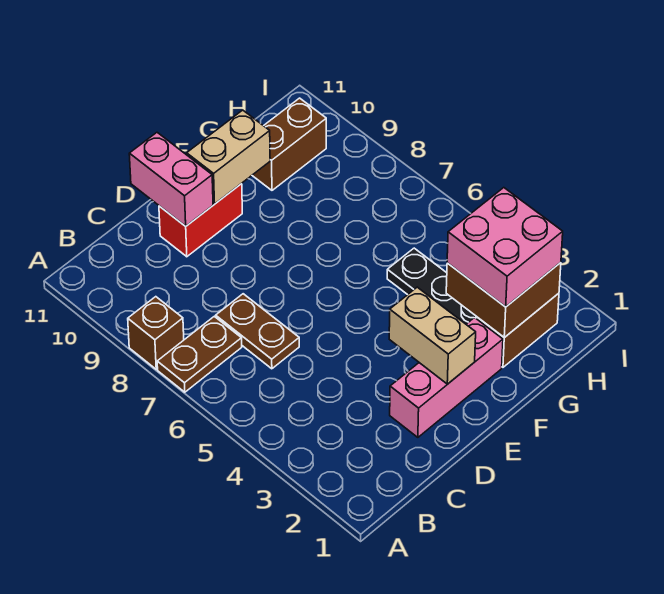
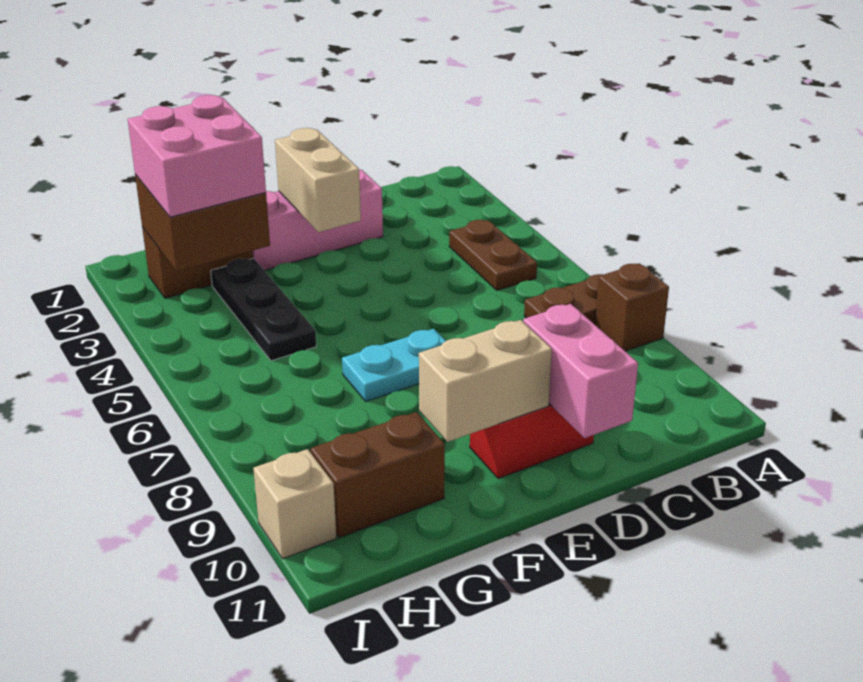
brown 1x2 plate [216,294,299,369] -> brown 1x2 plate moved to [449,220,537,290]
none -> cyan 1x2 plate [342,329,446,401]
none -> tan 1x1 brick [253,449,336,559]

